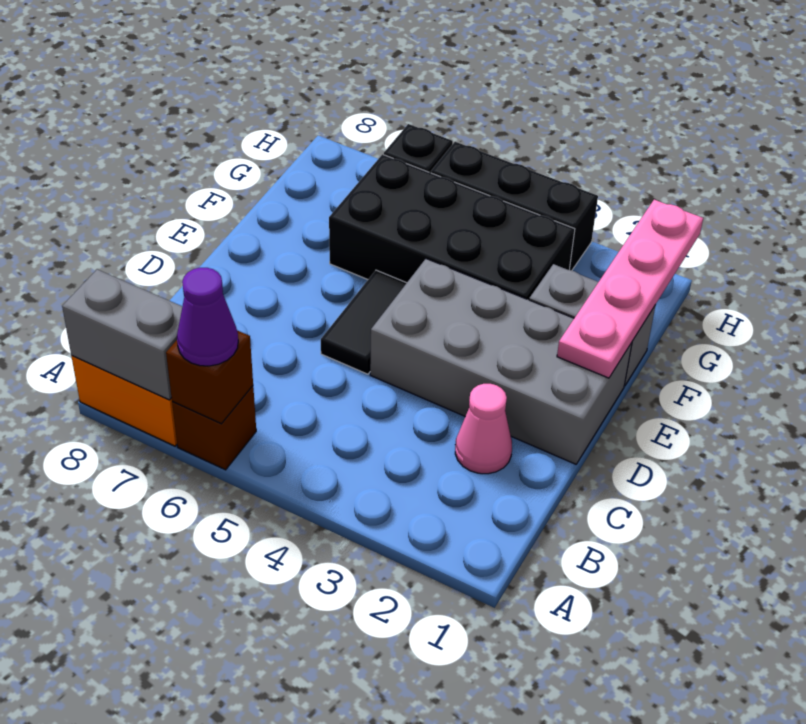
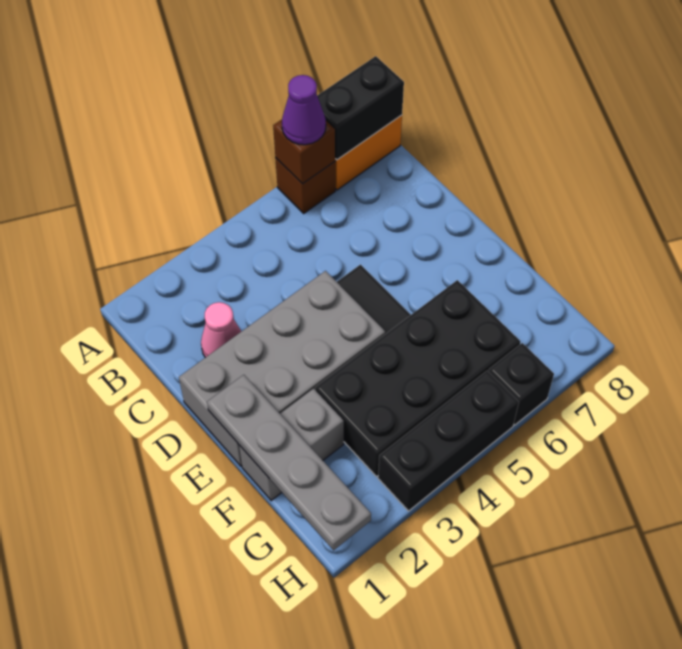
grey 1x2 brick [62,269,182,400] -> black 1x2 brick [317,56,404,160]
pink 1x4 plate [557,200,703,378] -> grey 1x4 plate [207,375,371,550]

